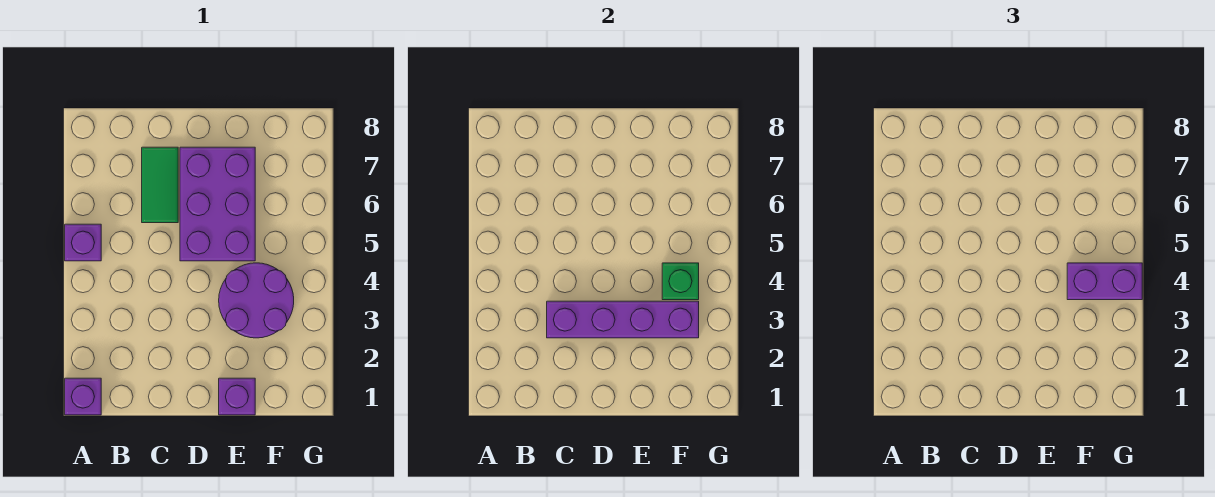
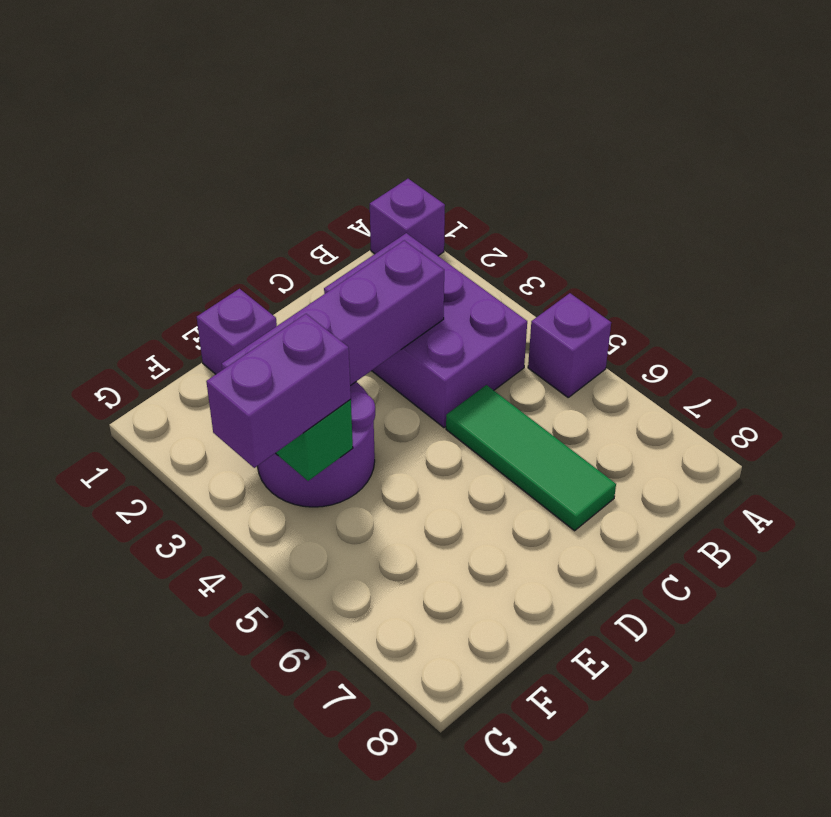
green 1x2 tile [142,147,178,223] -> green 1x3 tile [446,385,616,531]
purple 2x3 brick [180,147,255,261] -> purple 2x3 brick moved to [324,233,527,428]

